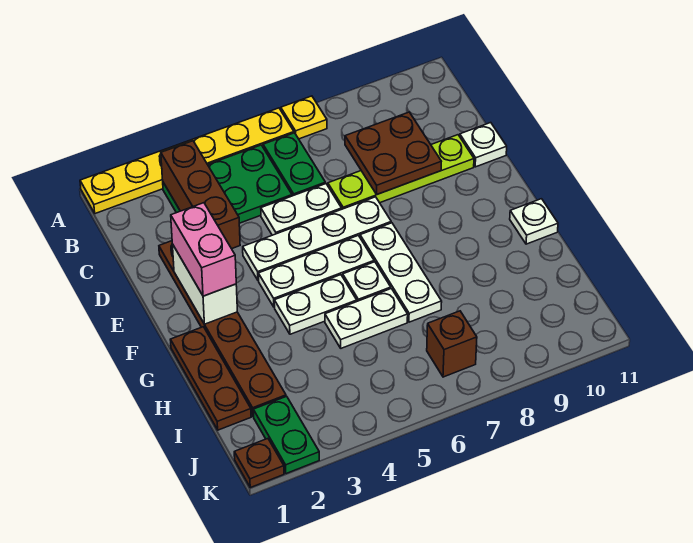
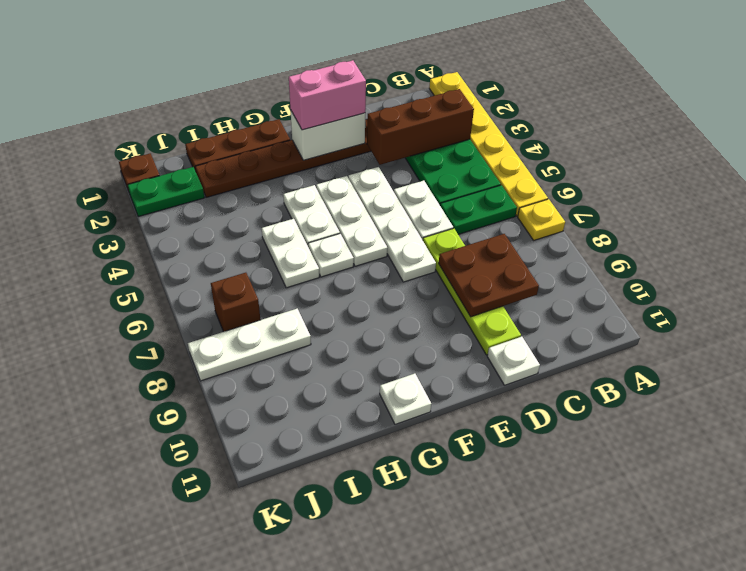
white 1x3 plate [360,223,442,322] -> white 1x3 plate moved to [188,309,311,381]

